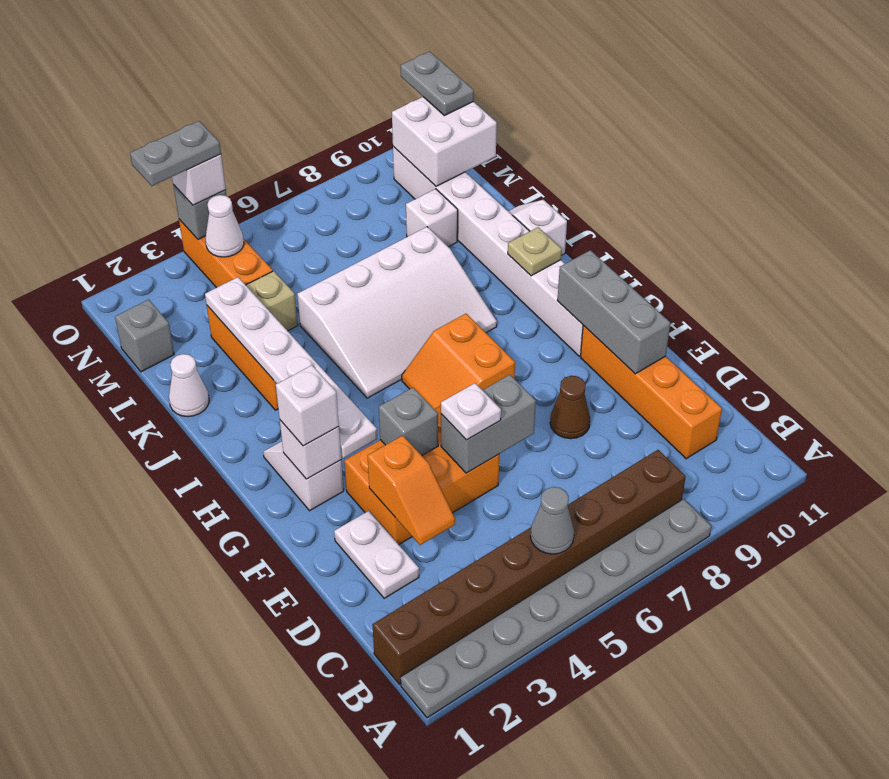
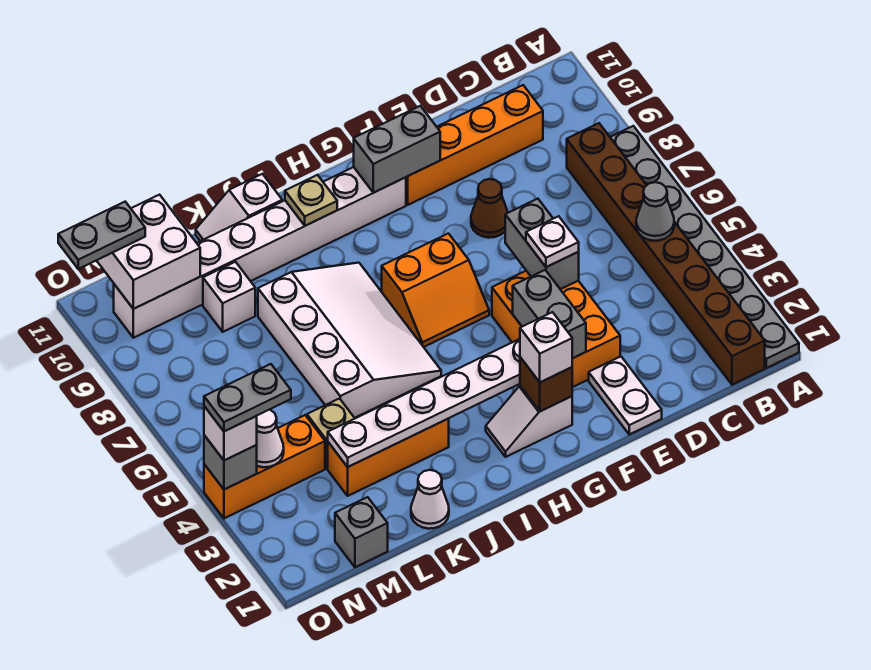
white 1x2 plate [334,511,419,598] -> white 1x2 plate turned to [589,356,662,434]
orange 1x2 slope [368,435,455,545] -> none
grey 1x3 brick [557,250,670,374] -> grey 1x2 brick [354,106,440,193]
grey 1x1 brick [379,388,438,455] -> grey 1x2 brick [513,270,586,358]
white 1x1 brick [280,420,341,479] -> brown 1x1 brick [520,357,572,411]
grey 1x2 plate [130,121,221,186] -> grey 1x2 plate turned to [204,364,291,431]

